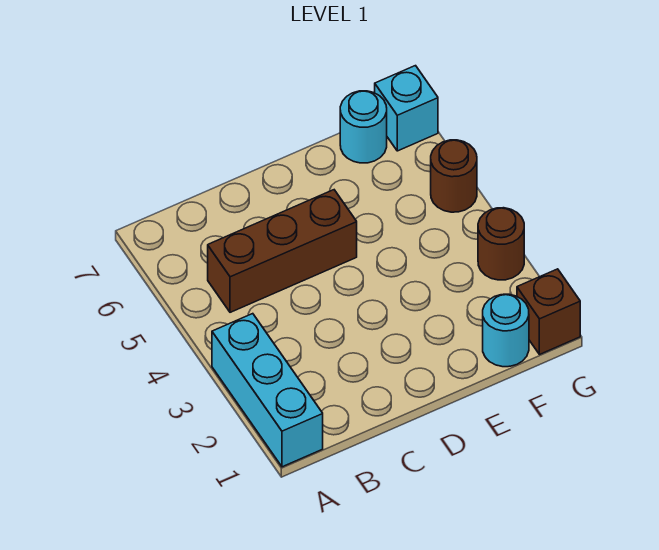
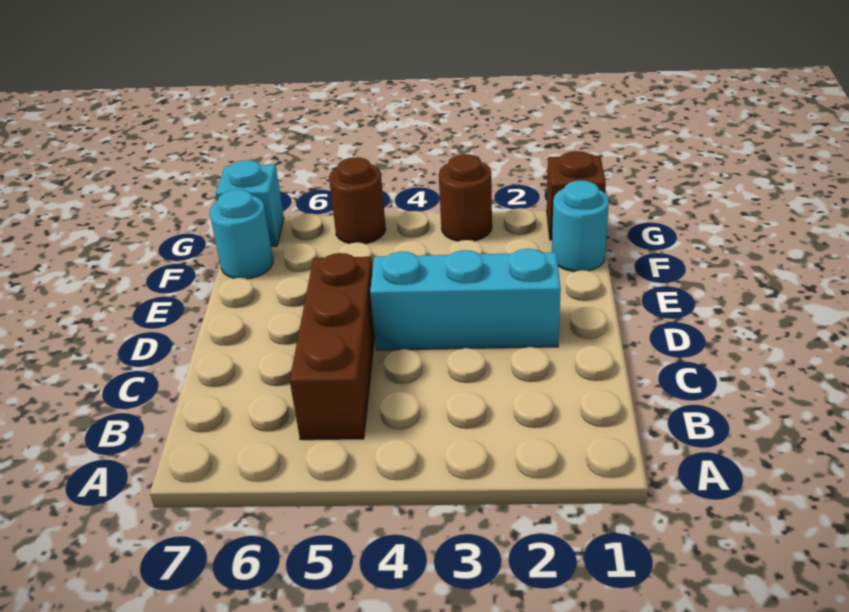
cyan 1x3 brick [212,314,323,467] -> cyan 1x3 brick moved to [370,249,561,350]

